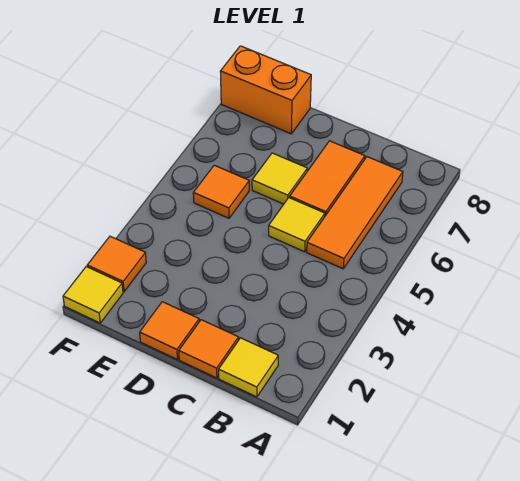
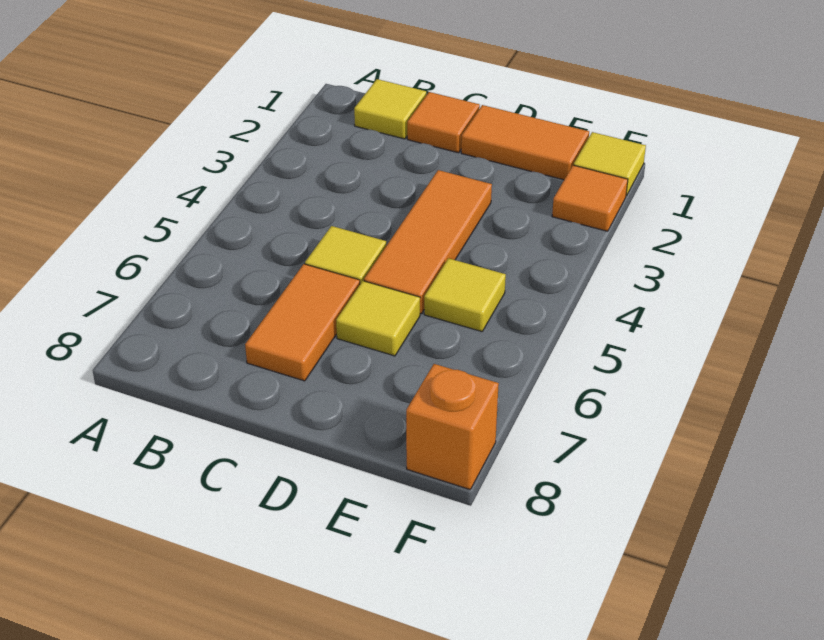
orange 1x3 tile [307,157,403,269] -> orange 1x3 tile moved to [364,170,492,314]
orange 1x1 tile [140,302,199,359] -> orange 1x2 tile [461,105,589,180]
orange 1x1 tile [193,165,249,218] -> yellow 1x1 tile [424,258,506,332]
orange 1x2 brick [220,46,311,134] -> orange 1x1 brick [406,364,499,490]

